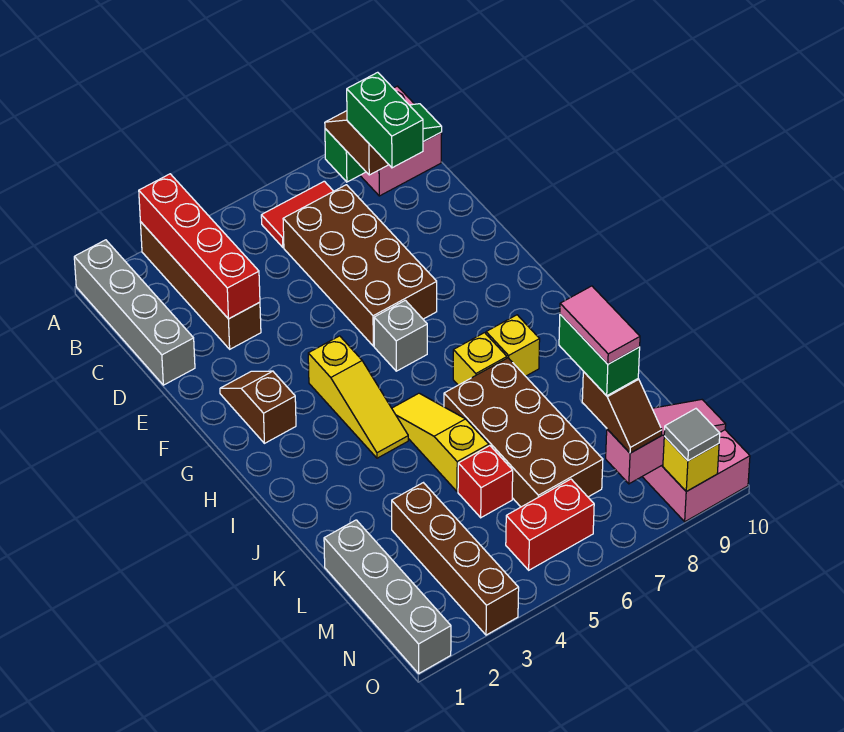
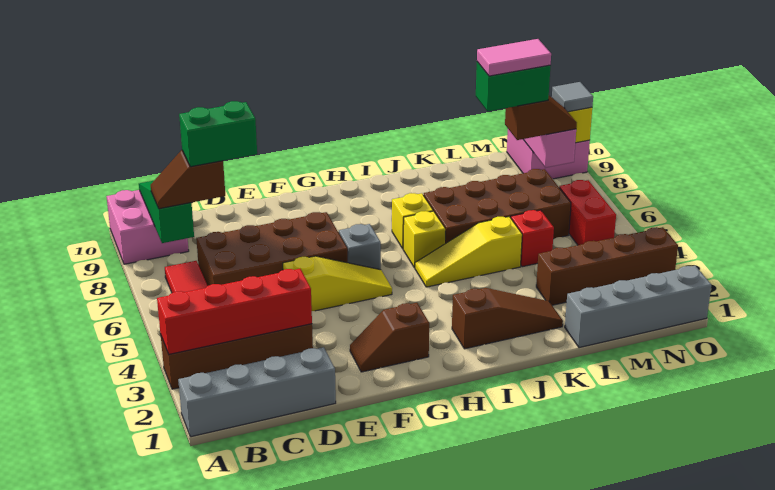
yellow 1x3 slope [308,336,408,458] -> yellow 1x3 slope moved to [283,256,392,311]
none -> brown 1x3 slope [452,288,563,349]
yellow 1x1 brick [486,315,540,376] -> yellow 1x1 brick moved to [403,211,445,268]

